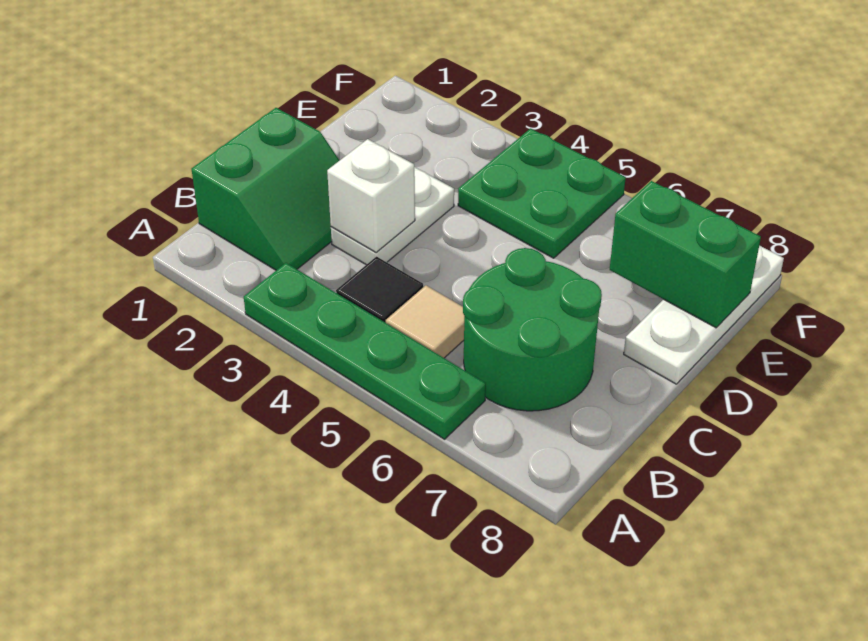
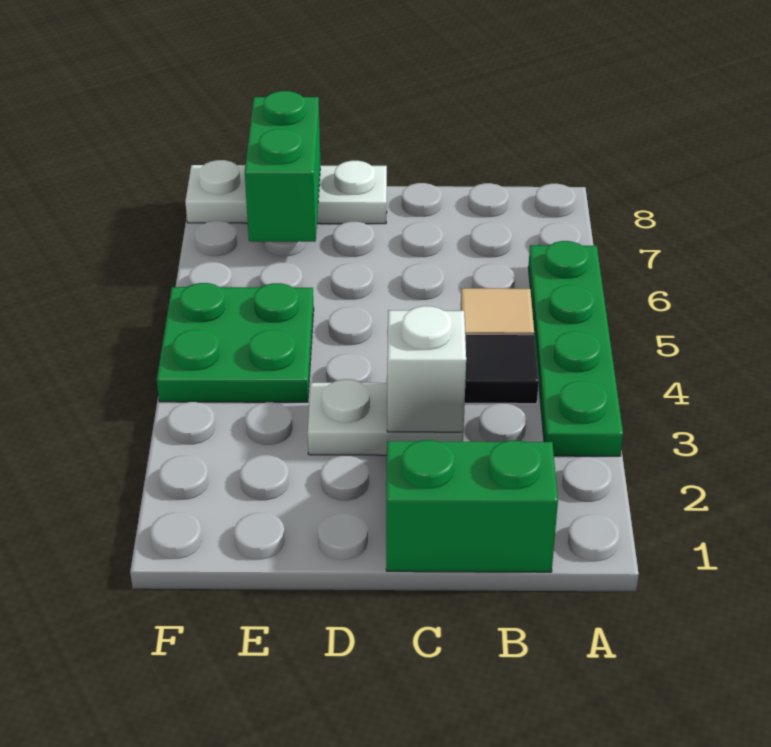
green 2x2 round brick [463,248,602,411] -> none

